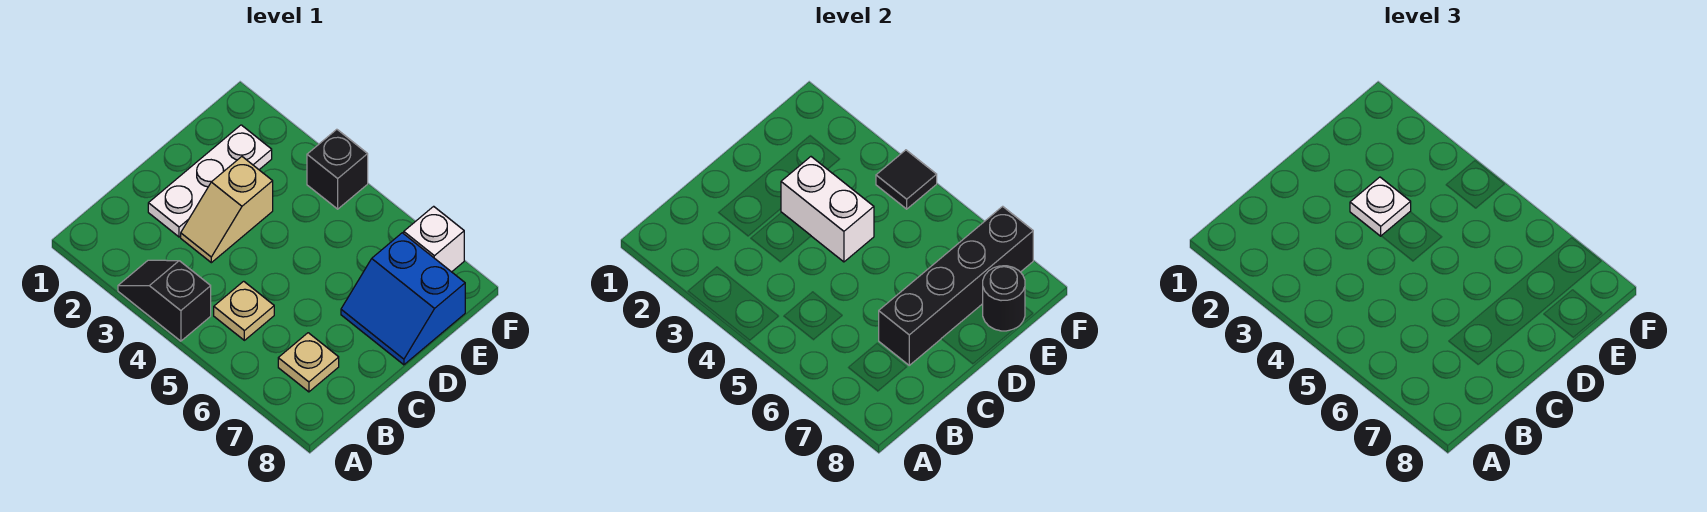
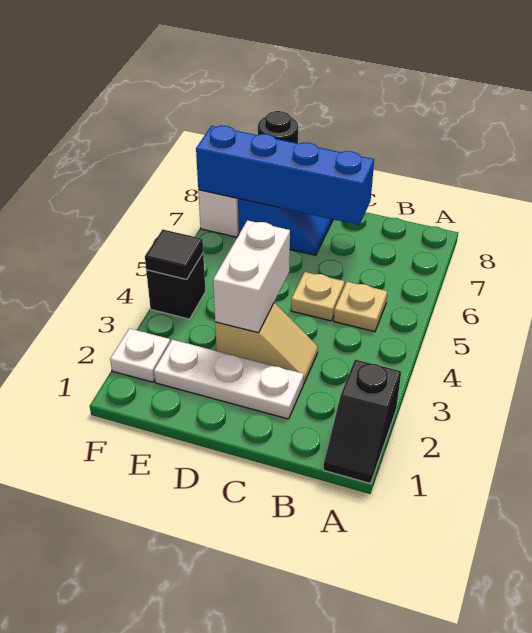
black 1x2 slope [118,260,211,341] -> black 1x2 slope moved to [323,360,401,484]
tan 1x1 plate [278,333,339,392] -> tan 1x1 plate moved to [291,272,345,321]
black 1x4 brick [879,206,1033,365] -> blue 1x4 brick [196,126,374,225]
white 1x1 plate [1350,177,1411,236] -> white 1x1 plate moved to [110,329,170,382]

